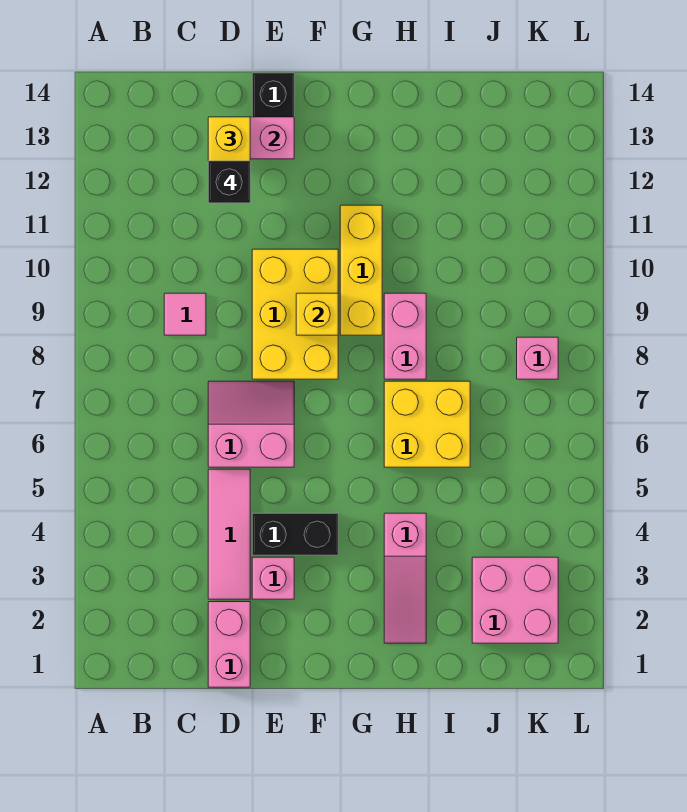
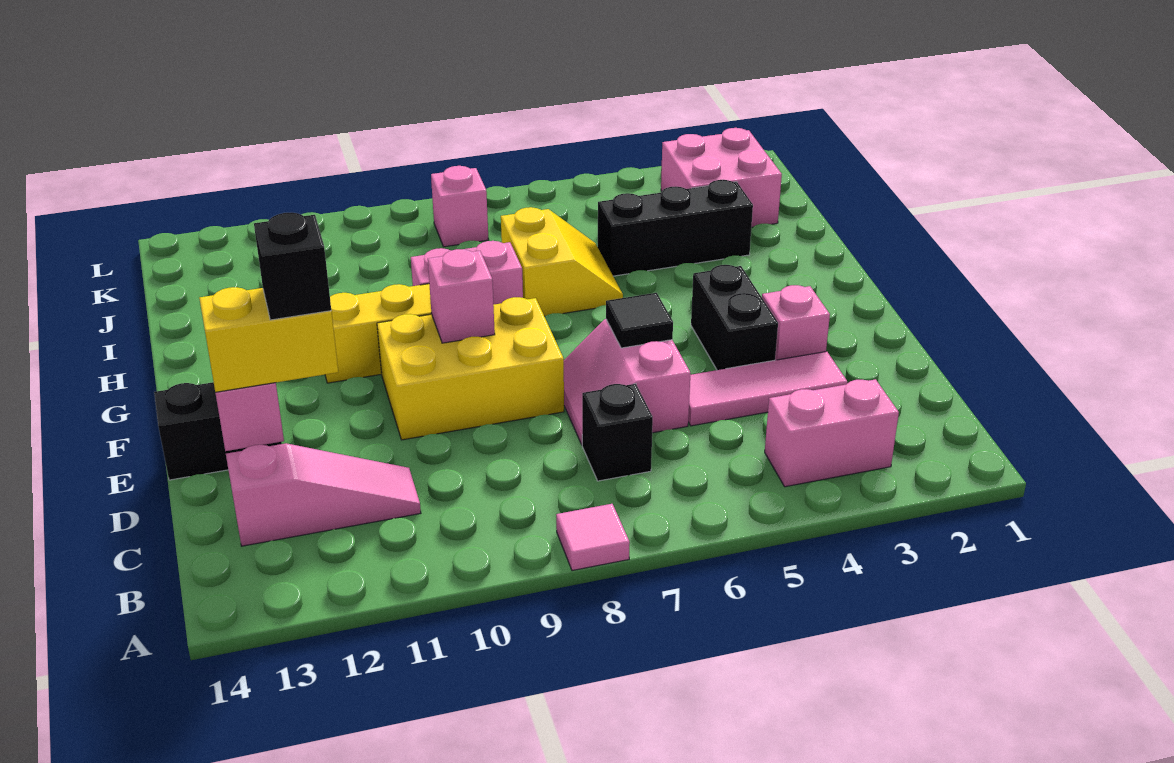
none -> black 1x1 brick [582,384,653,481]
pink 1x1 tile [164,293,206,335] -> pink 1x1 tile moved to [556,504,630,571]
pink 1x2 brick [208,602,250,687] -> pink 1x2 brick moved to [765,379,899,487]
none -> black 1x1 tile [606,293,673,348]
yellow 1x1 brick [296,293,338,335] -> pink 1x1 brick [428,249,495,343]
pink 1x3 slope [384,513,426,643] -> pink 1x3 slope moved to [226,443,421,546]
yellow 2x2 brick [384,381,470,467] -> yellow 2x2 slope [501,207,623,316]
none -> black 1x3 brick [598,180,753,276]

